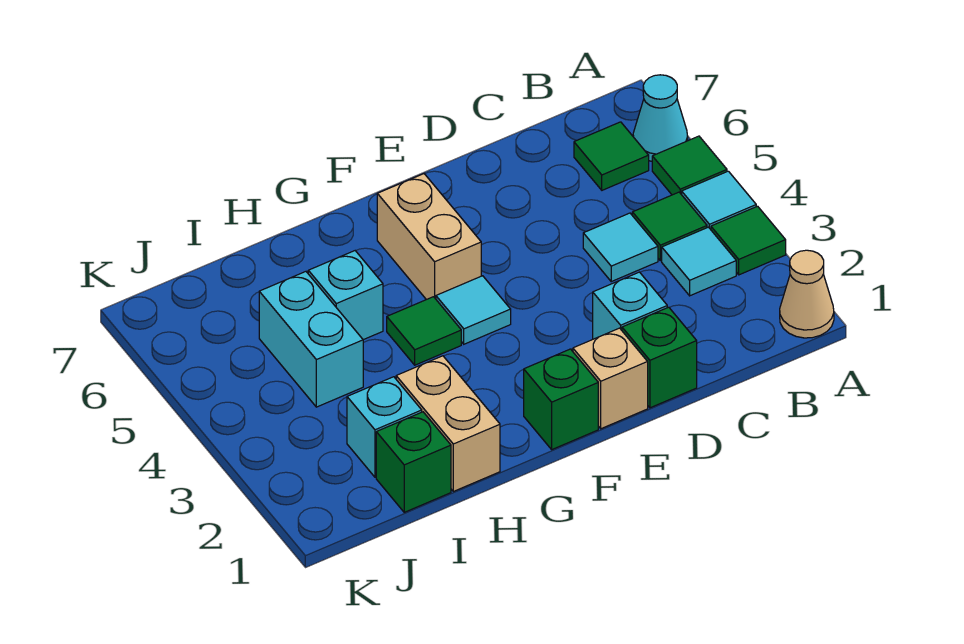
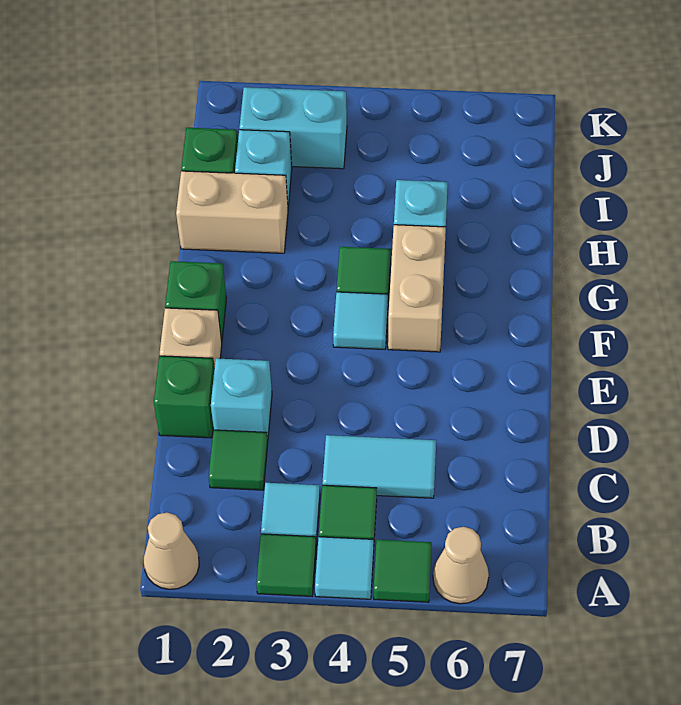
cyan 1x1 cone [633,75,688,161] -> tan 1x1 cone [433,527,489,604]
green 1x1 tile [574,122,649,190] -> green 1x1 tile moved to [209,430,268,490]
cyan 1x1 tile [583,213,658,282] -> cyan 1x2 tile [322,435,436,498]
tan 1x2 brick [377,174,481,300] -> tan 1x2 brick turned to [388,225,446,352]
cyan 1x2 brick [259,272,363,407] -> cyan 1x2 brick moved to [239,87,347,169]

